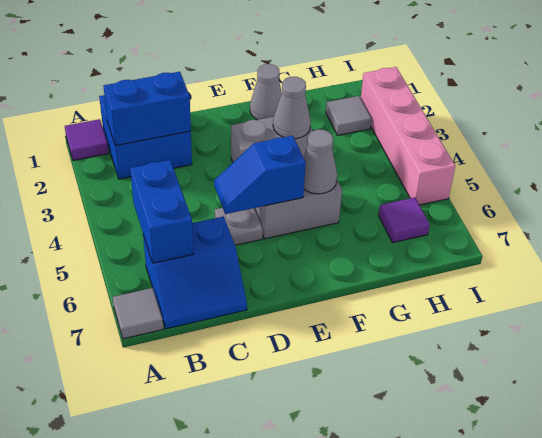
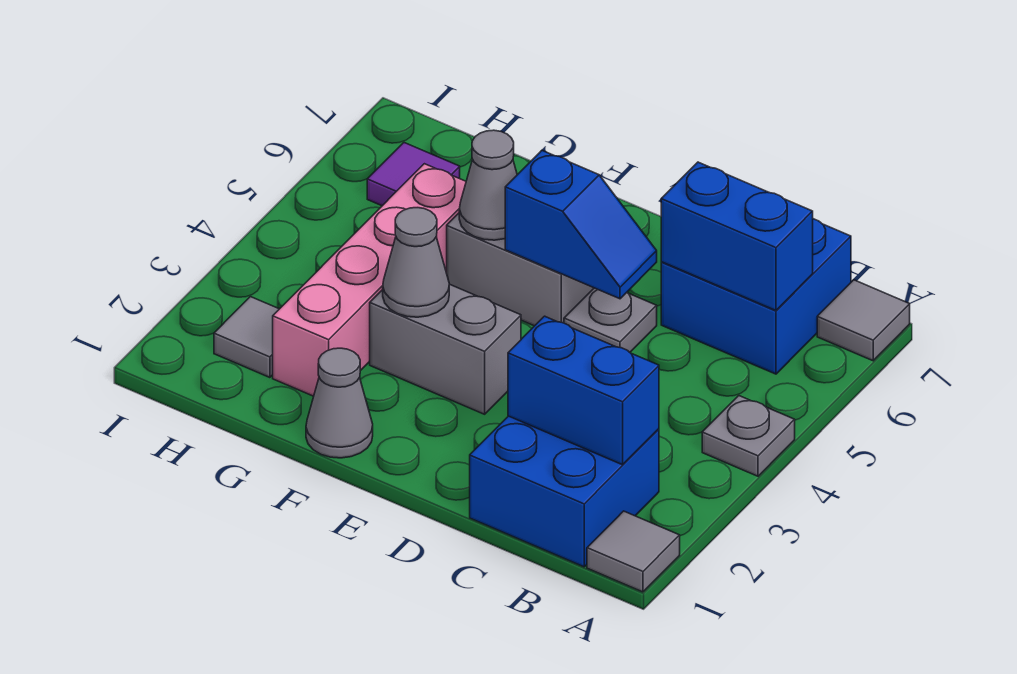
purple 1x1 tile [65,119,109,160] -> grey 1x1 tile [587,511,680,592]
none -> grey 1x1 plate [702,396,795,476]
blue 1x2 brick [130,160,193,263] -> blue 1x2 brick turned to [661,162,813,310]
blue 2x2 slope [143,216,247,329] -> blue 2x2 brick [661,219,851,374]
pink 1x4 brick [361,67,455,205] -> pink 1x4 brick moved to [273,164,466,396]

